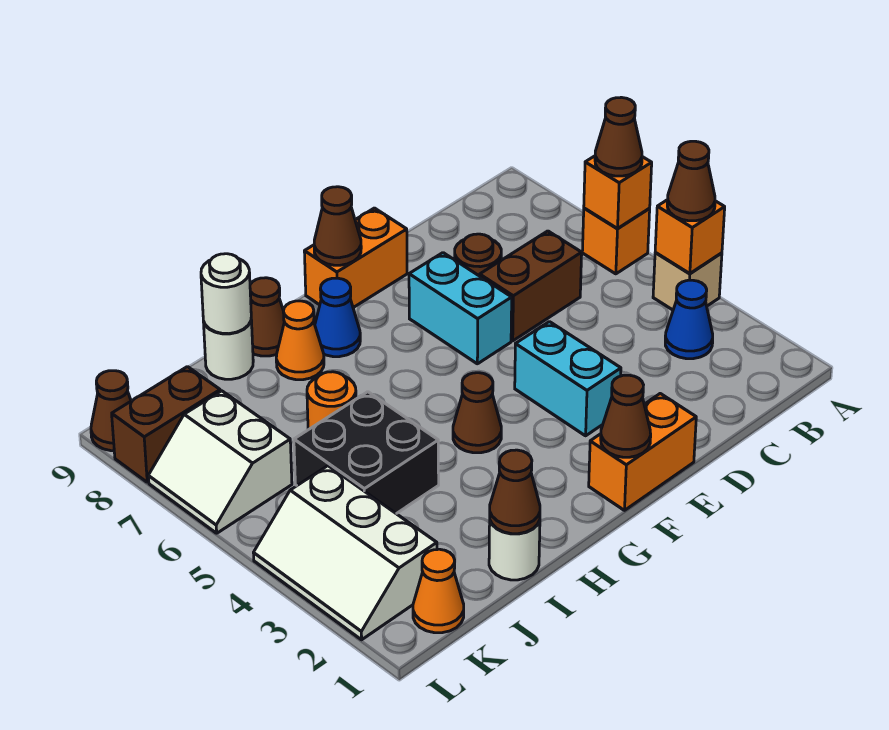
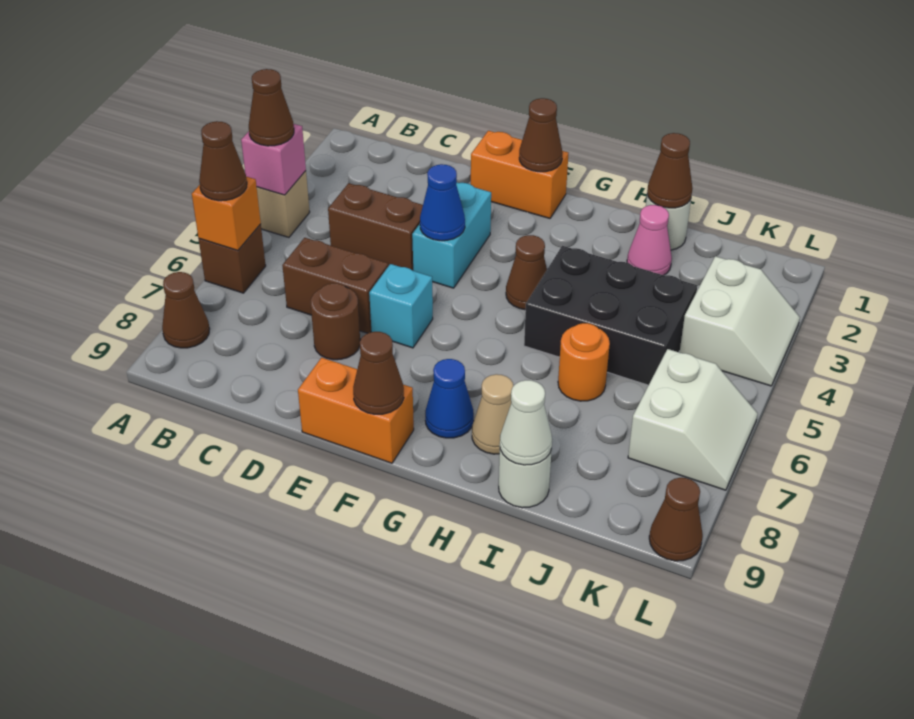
orange 1x1 brick [655,200,725,274] -> pink 1x1 brick [241,124,306,195]
orange 1x1 brick [582,208,650,274] -> brown 1x1 brick [199,224,266,293]
blue 1x1 cone [665,280,713,359] -> blue 1x1 cone moved to [420,164,465,241]
cyan 1x2 brick [409,253,512,364] -> cyan 1x1 brick [369,264,433,348]
orange 1x1 cone [276,301,324,380] -> tan 1x1 cone [472,374,513,454]
brown 1x1 cone [250,278,284,356] -> brown 1x1 cone moved to [162,272,210,348]
none -> pink 1x1 cone [627,205,672,275]
black 2x2 brick [294,392,439,514] -> black 2x3 brick [524,246,698,385]
white 1x1 round brick [201,254,251,334] -> white 1x1 cone [500,380,552,465]
orange 1x1 cone [413,549,464,633] -> none
white 2x3 slope [254,466,437,640] -> white 2x2 slope [680,256,800,386]
brown 1x2 brick [112,367,220,482] -> brown 1x2 brick moved to [328,183,423,271]

